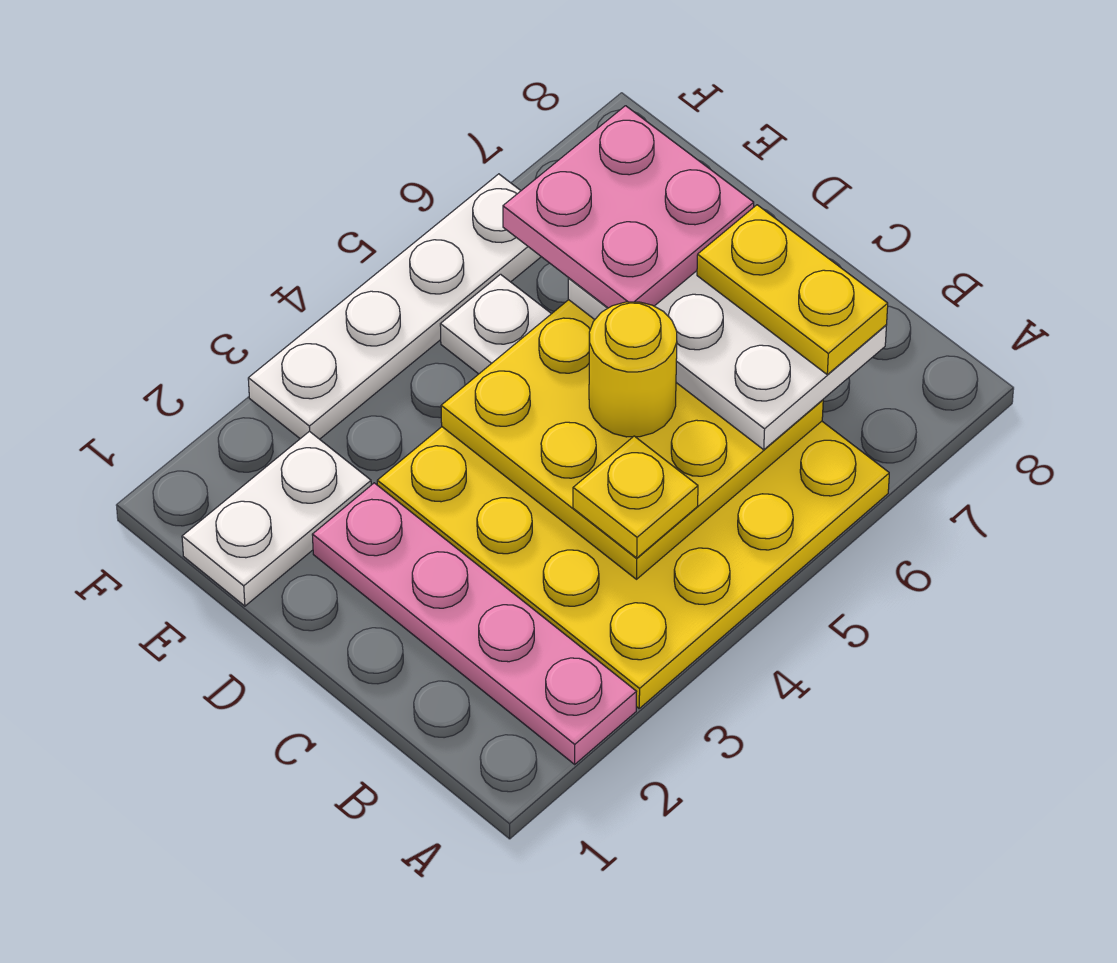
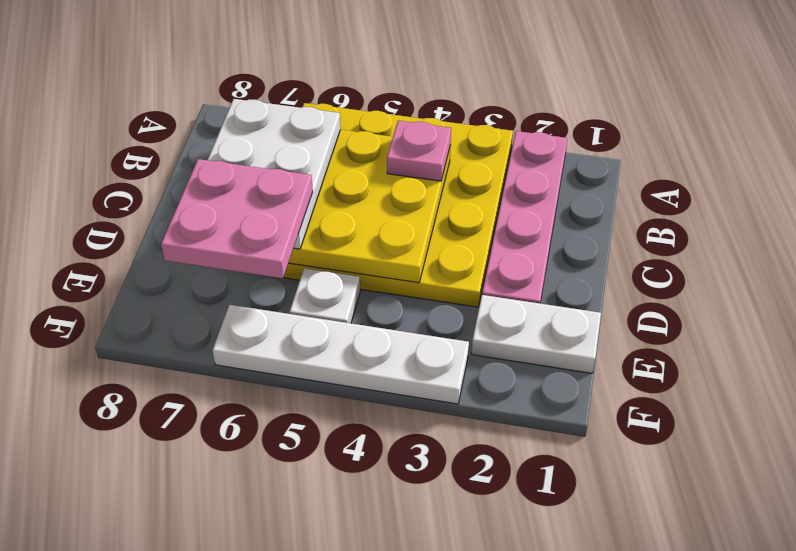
yellow 1x1 plate [573,436,698,558] -> pink 1x1 plate [387,121,451,181]
yellow 1x2 plate [697,205,888,374] -> none
yellow 1x1 round brick [589,302,677,437] -> none

